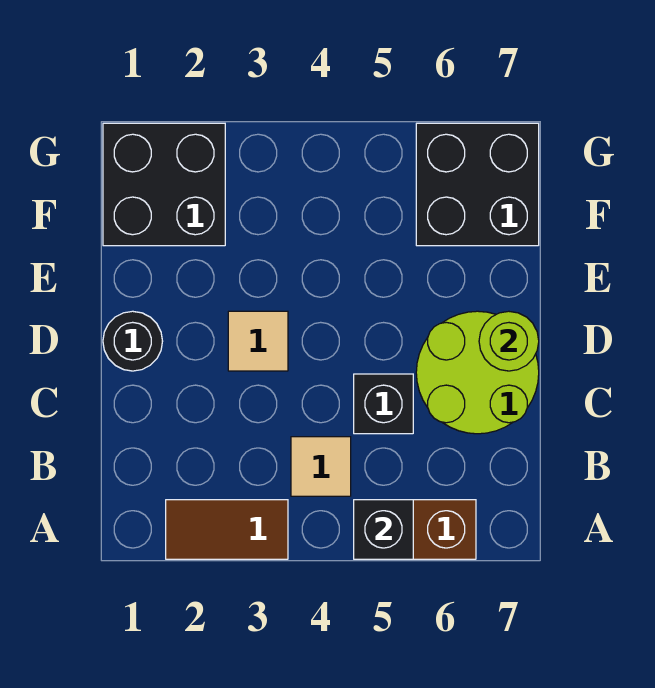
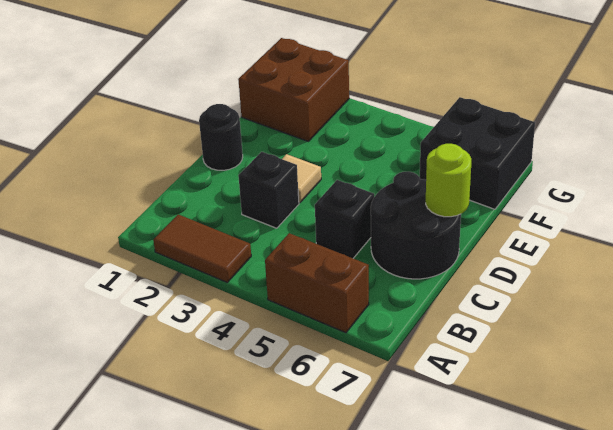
black 1x1 brick [354,500,413,559] -> black 1x1 brick moved to [238,152,299,228]
tan 1x1 tile [291,437,351,496] -> none
lime 2x2 round brick [416,311,539,434] -> black 2x2 round brick [371,172,461,279]
black 2x2 brick [103,123,225,246] -> brown 2x2 brick [238,38,349,141]

